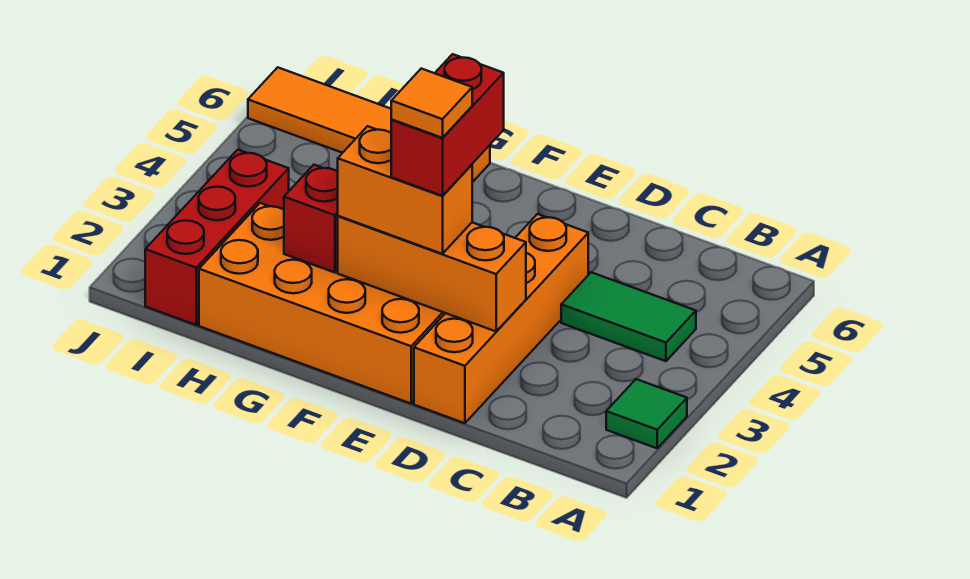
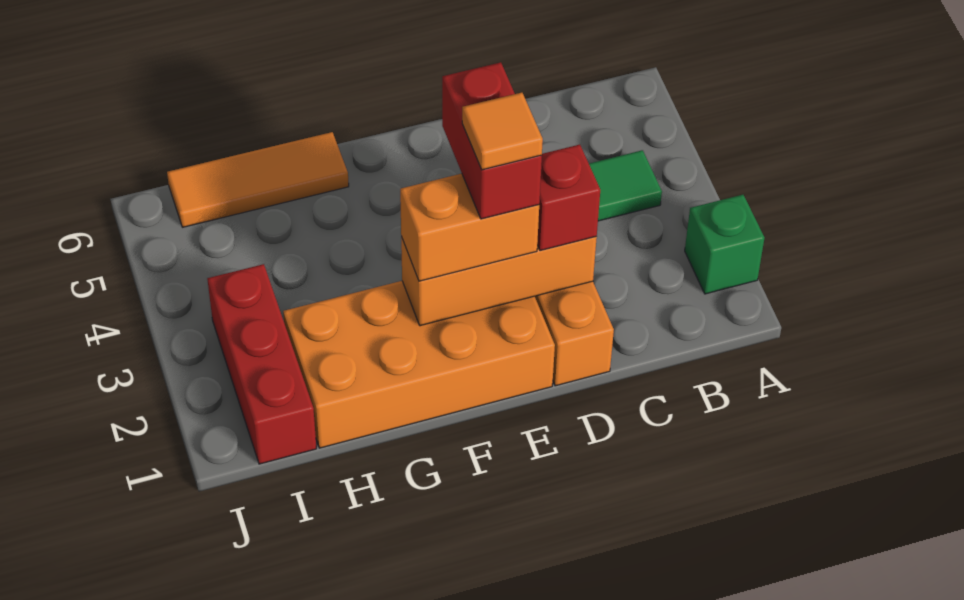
green 1x1 tile [606,379,687,448] -> green 1x1 brick [685,195,764,294]
red 1x1 brick [284,165,338,273] -> red 1x1 brick moved to [537,145,600,251]
orange 1x4 tile [248,67,490,182] -> orange 1x3 tile [167,132,349,227]

